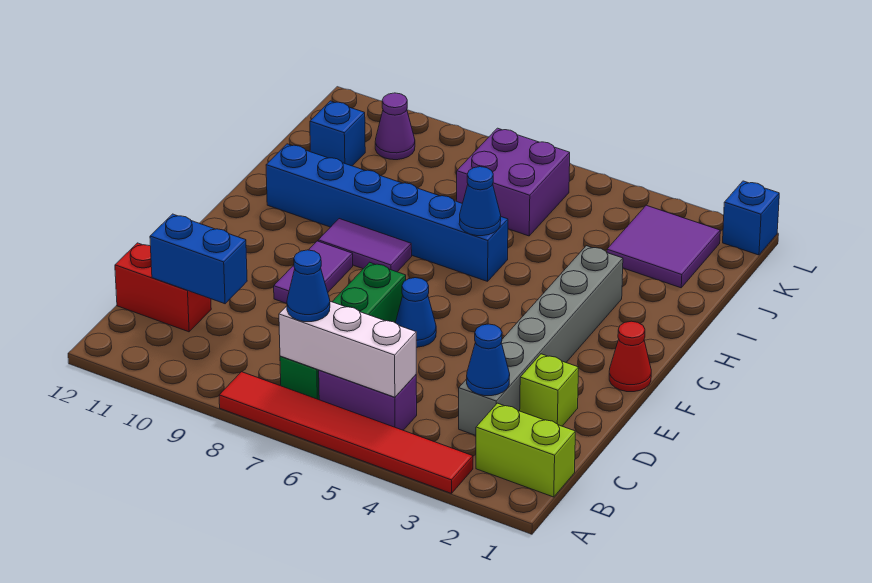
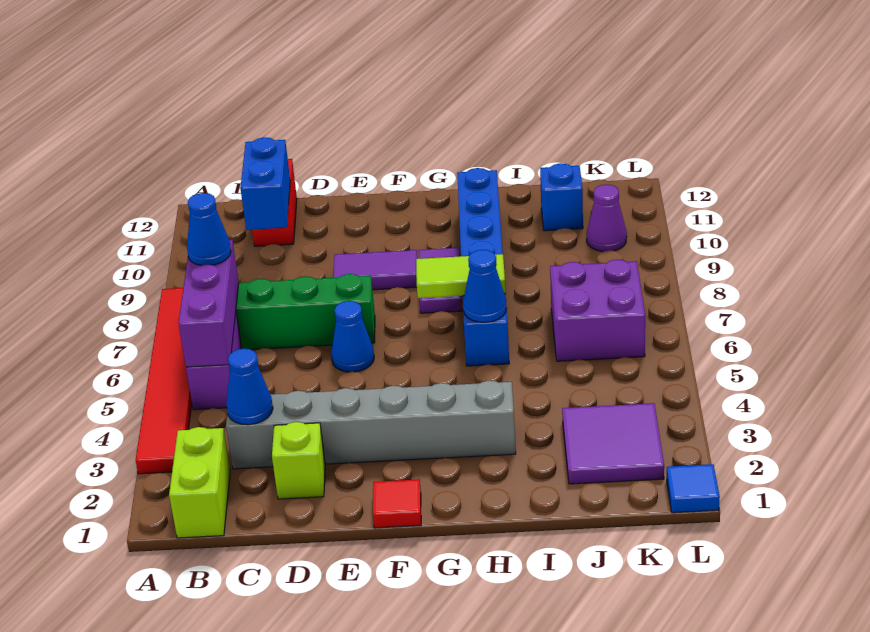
white 1x3 brick [279,301,416,397] -> purple 1x3 brick [178,240,239,367]
red 1x1 cone [609,321,651,392] -> red 1x1 tile [373,479,421,528]
none -> lime 1x2 tile [416,254,506,298]
blue 1x1 brick [723,181,779,255] -> blue 1x1 tile [667,464,720,513]

